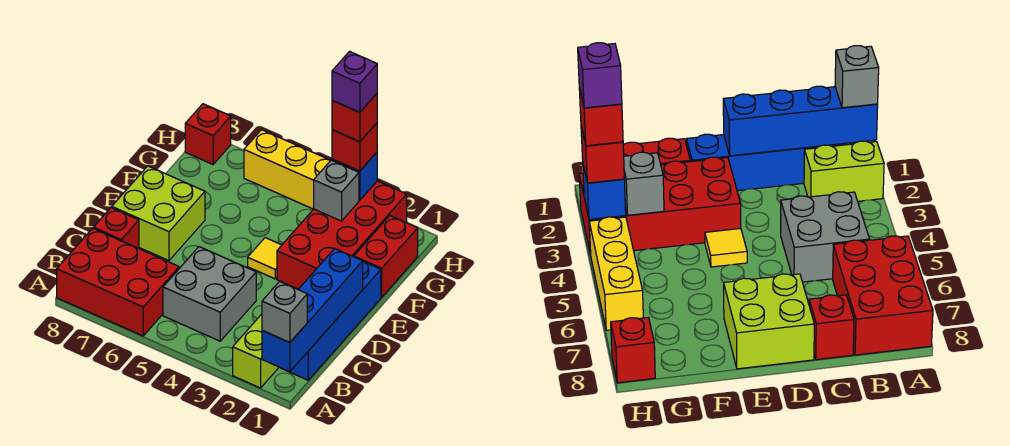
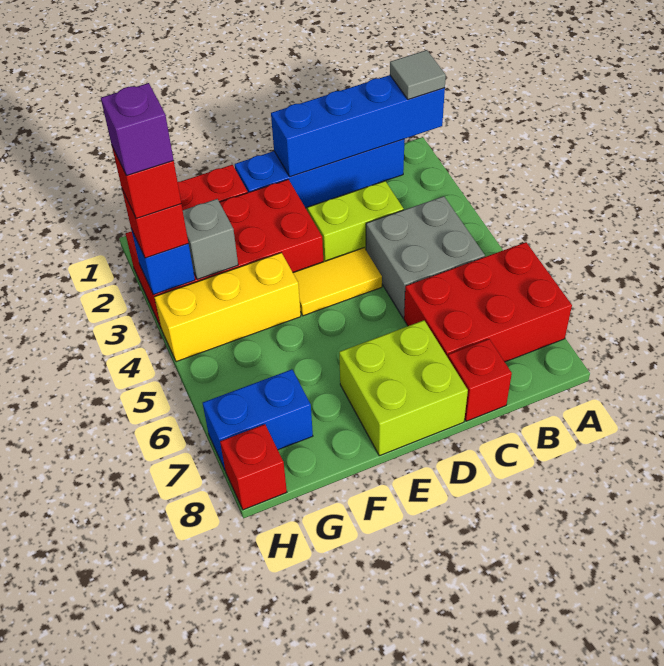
grey 1x1 brick [262,282,307,342] -> grey 1x1 tile [390,50,446,99]
lime 1x2 brick [233,314,279,388] -> lime 1x2 brick moved to [308,181,403,262]
red 2x3 brick [57,228,179,336] -> red 2x3 brick turned to [404,242,572,362]
yellow 1x1 tile [248,238,281,279] -> yellow 1x2 tile [293,248,382,316]
none -> blue 1x2 brick [203,369,313,469]
yellow 1x3 brick [244,130,331,209] -> yellow 1x3 brick turned to [154,253,301,362]

